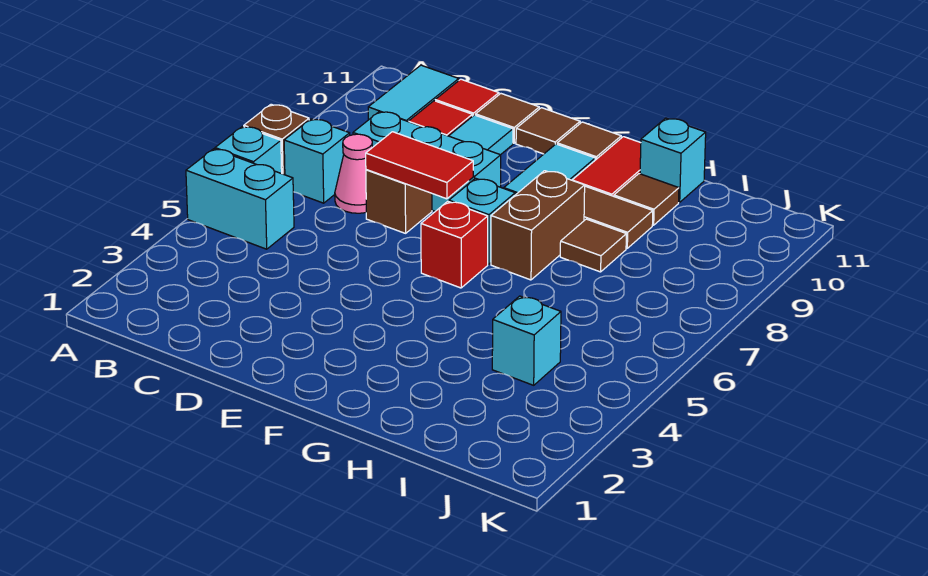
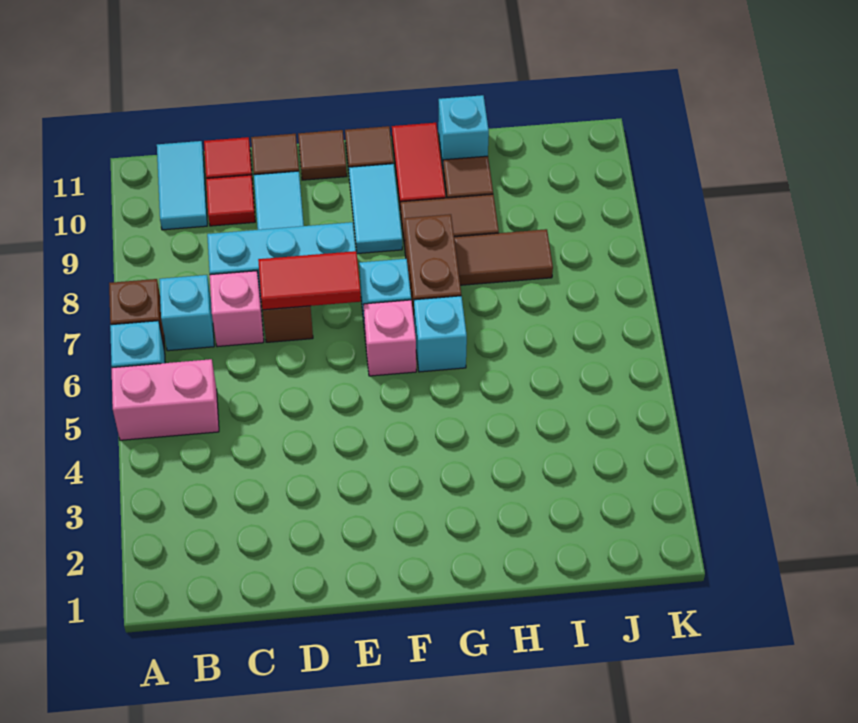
cyan 1x2 brick [186,149,294,249] -> pink 1x2 brick [112,359,219,440]
pink 1x1 cone [335,134,373,213] -> pink 1x1 brick [210,271,264,347]
red 1x1 brick [421,201,488,288] -> pink 1x1 brick [364,300,416,376]
brown 1x1 tile [560,219,626,272] -> brown 1x2 tile [454,229,553,285]
cyan 1x1 brick [492,296,561,385] -> cyan 1x1 brick moved to [414,296,467,372]

